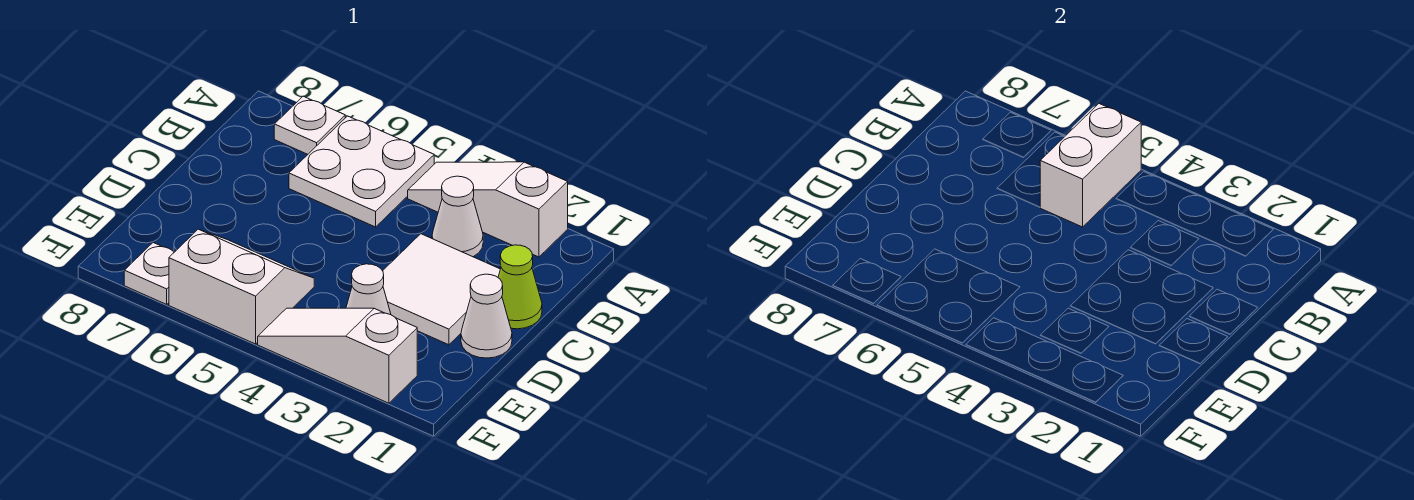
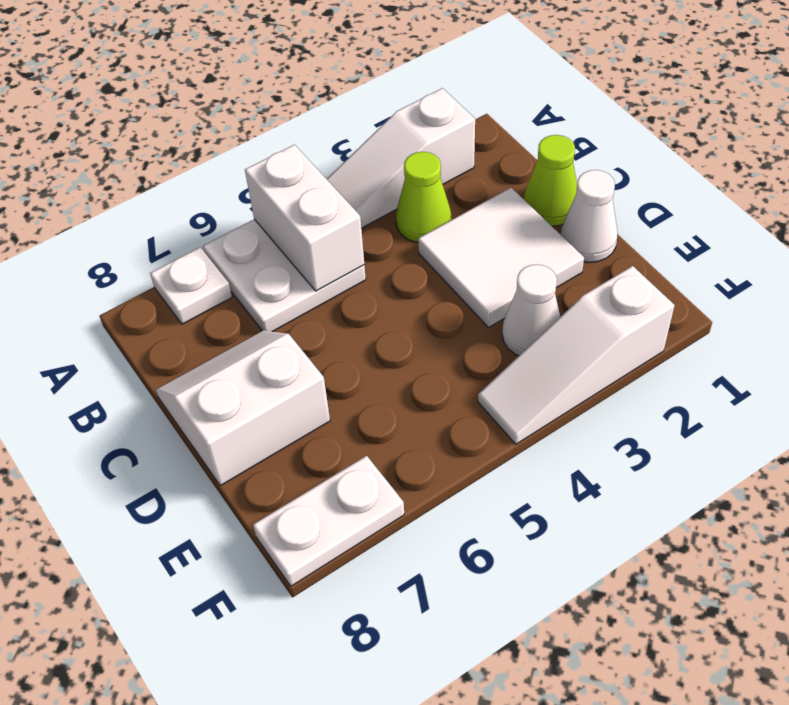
white 1x1 cone [432,176,483,257] -> lime 1x1 cone [396,152,451,242]
white 2x2 slope [169,229,314,344] -> white 2x2 slope moved to [156,330,330,486]
white 1x1 plate [124,243,174,304] -> white 1x2 plate [253,456,404,586]

